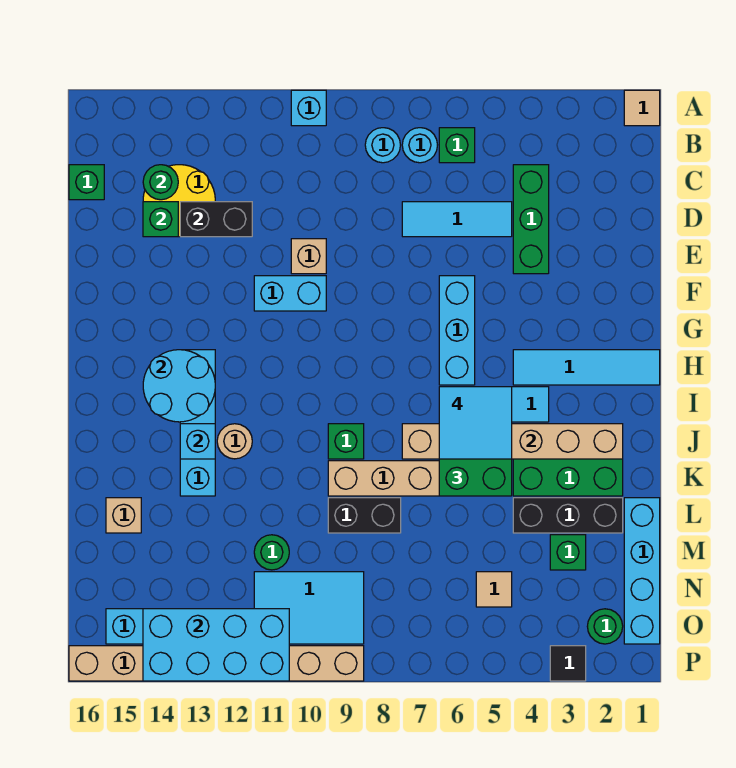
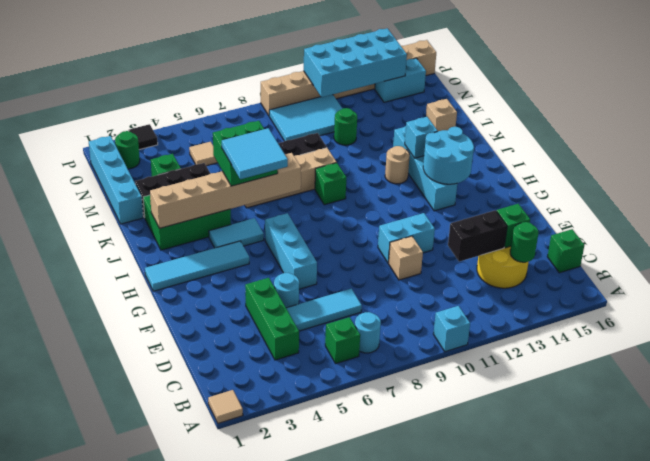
cyan 1x1 round brick [365,128,400,163] -> cyan 1x1 round brick moved to [274,273,299,308]

